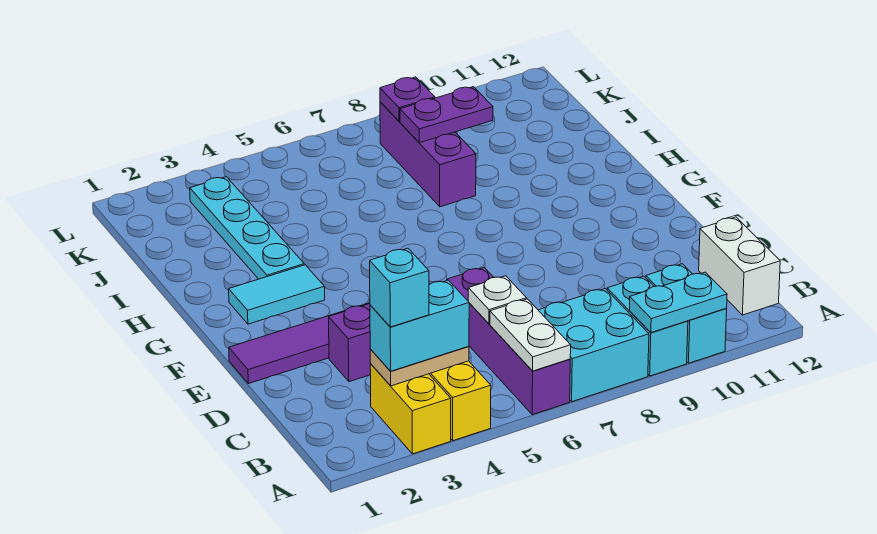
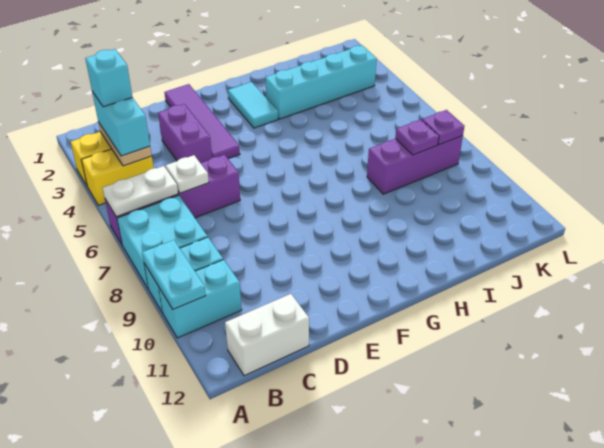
cyan 1x4 plate [190,177,304,279] -> cyan 1x4 brick [265,45,377,119]
purple 1x2 plate [400,87,493,143] -> purple 1x1 plate [395,120,439,155]

